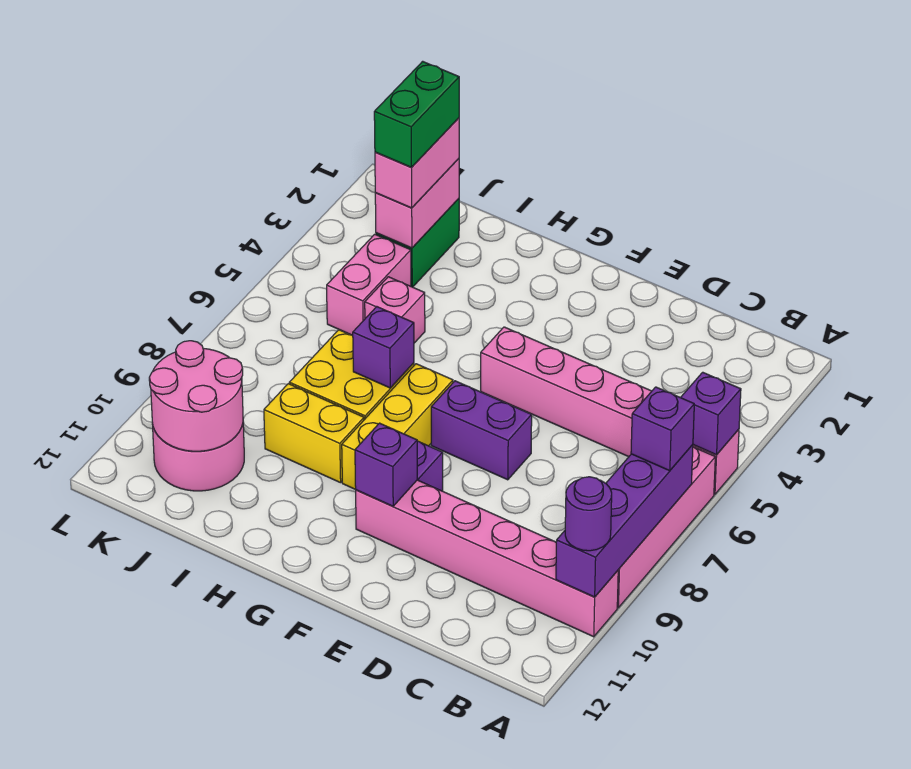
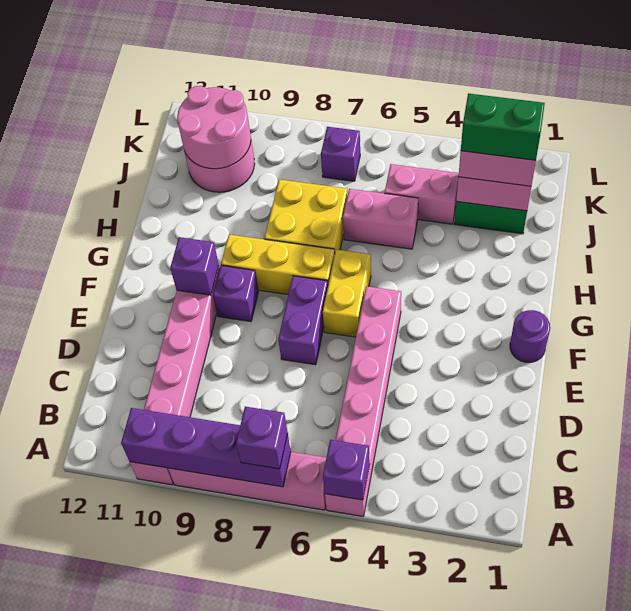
purple 1x1 round brick [565,477,612,551] -> purple 1x1 round brick moved to [510,310,550,362]
purple 1x1 brick [353,307,414,388] -> purple 1x1 brick moved to [321,127,360,181]
yellow 1x2 brick [264,384,364,483] -> yellow 1x2 brick moved to [323,250,371,337]
pink 1x1 brick [365,277,425,343] -> pink 1x2 brick [343,189,418,249]

